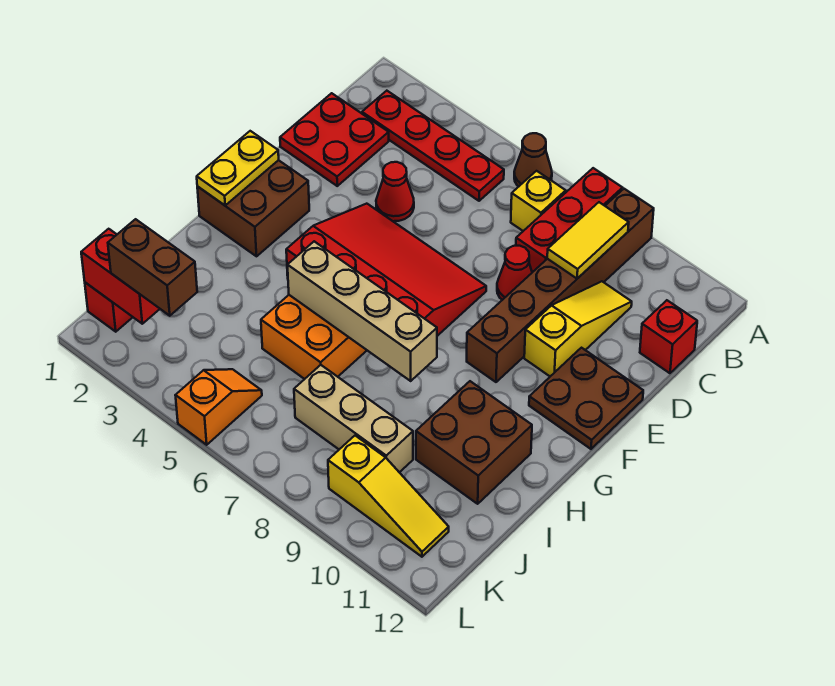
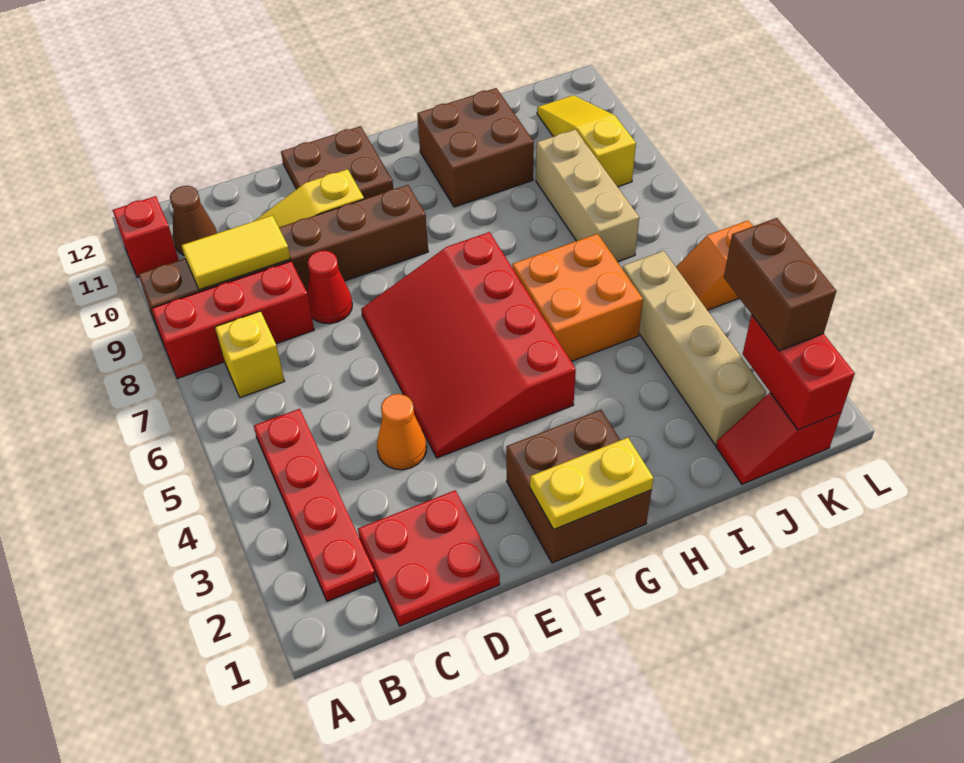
brown 1x1 cone [514,133,552,187] -> brown 1x1 cone moved to [170,186,217,255]
red 1x1 brick [640,300,697,373] -> red 1x1 brick moved to [113,196,179,278]
red 1x1 cone [376,162,414,221] -> orange 1x1 cone [377,394,427,470]
tan 1x4 brick [288,241,437,381] -> tan 1x4 brick moved to [622,251,766,445]

